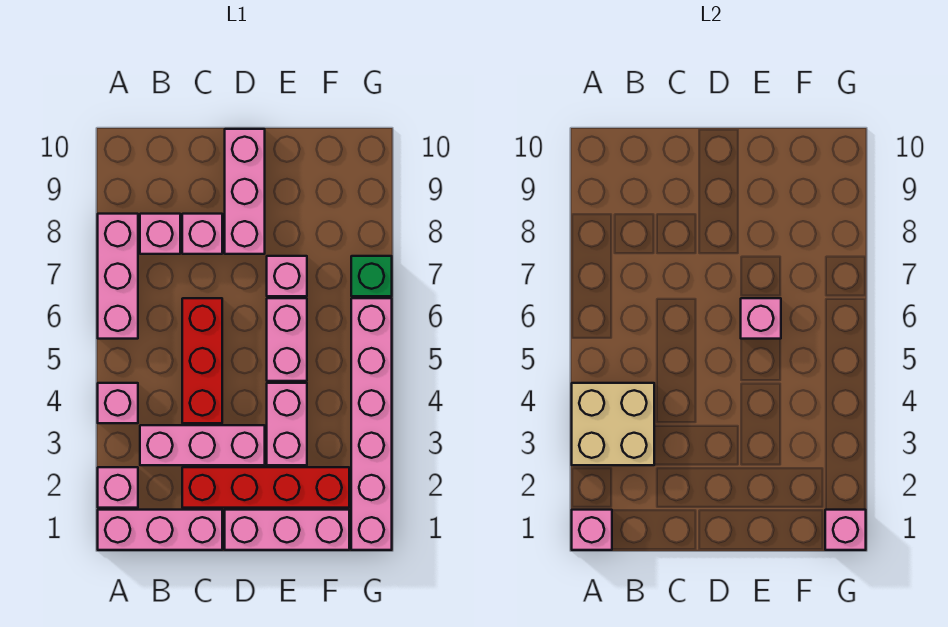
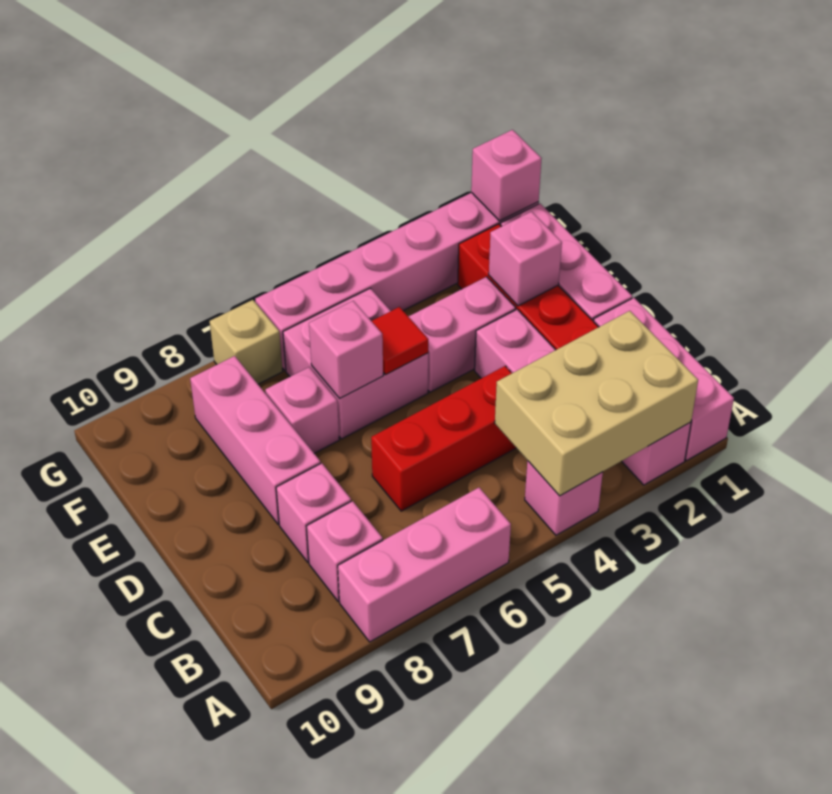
pink 1x1 brick [572,510,612,550] -> pink 1x1 brick moved to [489,212,562,306]
tan 2x2 brick [572,383,654,465] -> tan 2x3 brick [495,311,698,496]
pink 1x3 brick [225,129,265,254] -> pink 1x3 brick turned to [190,356,321,524]
pink 1x2 brick [267,298,307,381] -> pink 2x2 brick [283,288,428,439]
none -> red 1x1 tile [372,307,428,375]
green 1x1 brick [351,256,392,296] -> tan 1x1 brick [210,300,283,384]

